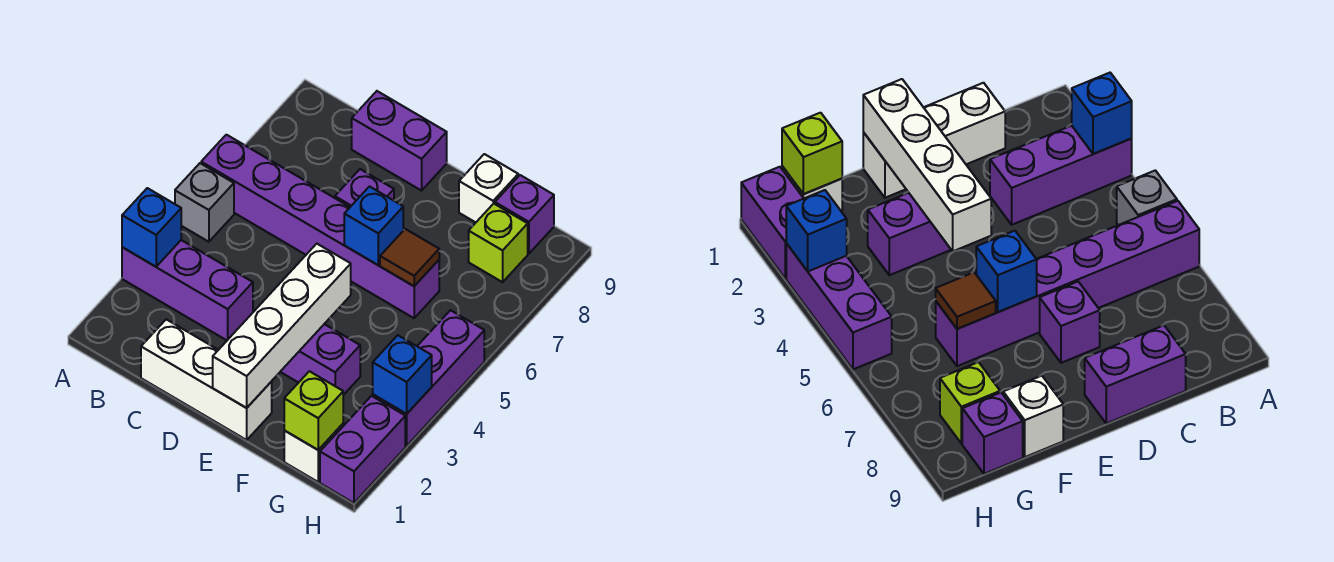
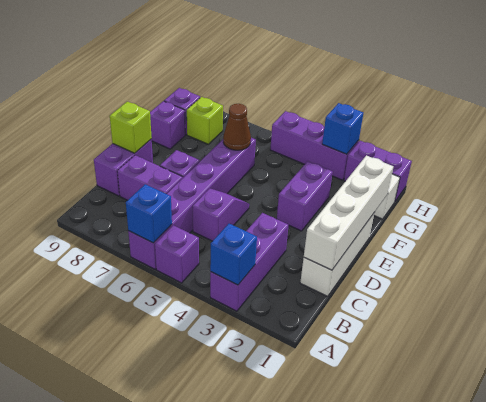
grey 1x1 brick [175,163,234,242] -> purple 1x1 brick [155,225,199,283]
none -> purple 1x2 slope [193,188,249,241]
none -> purple 1x2 brick [117,155,183,200]
white 1x4 brick [213,244,351,408] -> white 1x4 brick turned to [304,155,393,270]
blue 1x1 brick [344,187,403,265] -> blue 1x1 brick moved to [126,184,172,243]
brown 1x1 tile [380,229,439,286] -> brown 1x1 cone [223,104,251,150]
white 1x1 brick [459,154,518,222] -> purple 1x1 brick [150,101,185,149]
lime 1x1 brick [284,371,343,450] -> lime 1x1 brick moved to [110,102,152,153]

